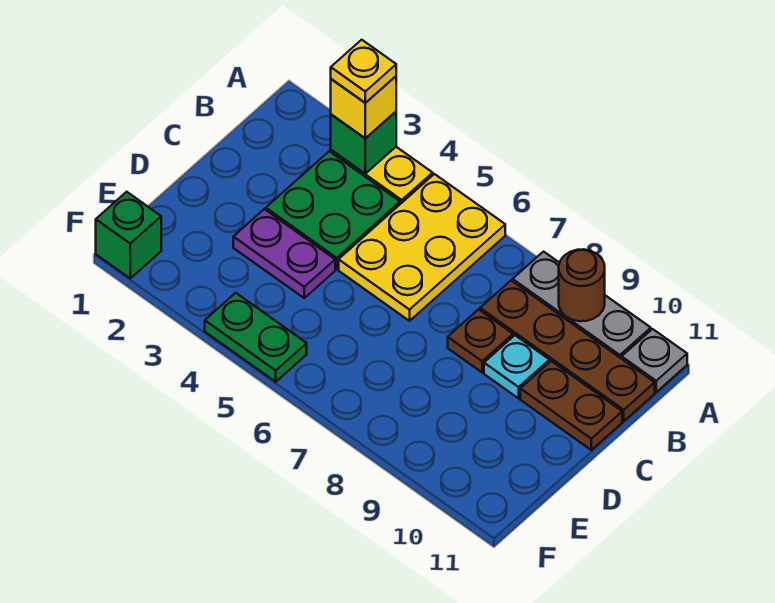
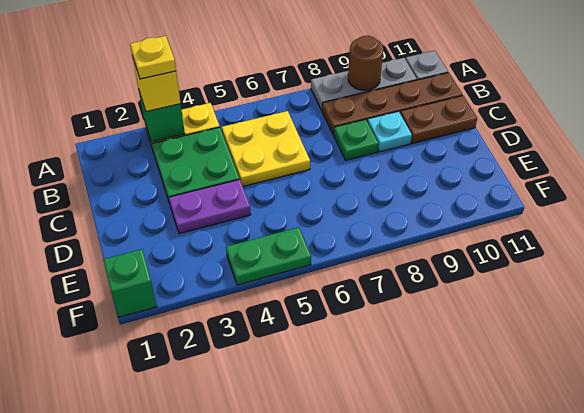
yellow 2x3 plate [339,174,505,321] -> yellow 2x2 plate [222,111,310,186]
brown 1x1 plate [448,309,513,372] -> green 1x1 plate [334,119,378,160]

